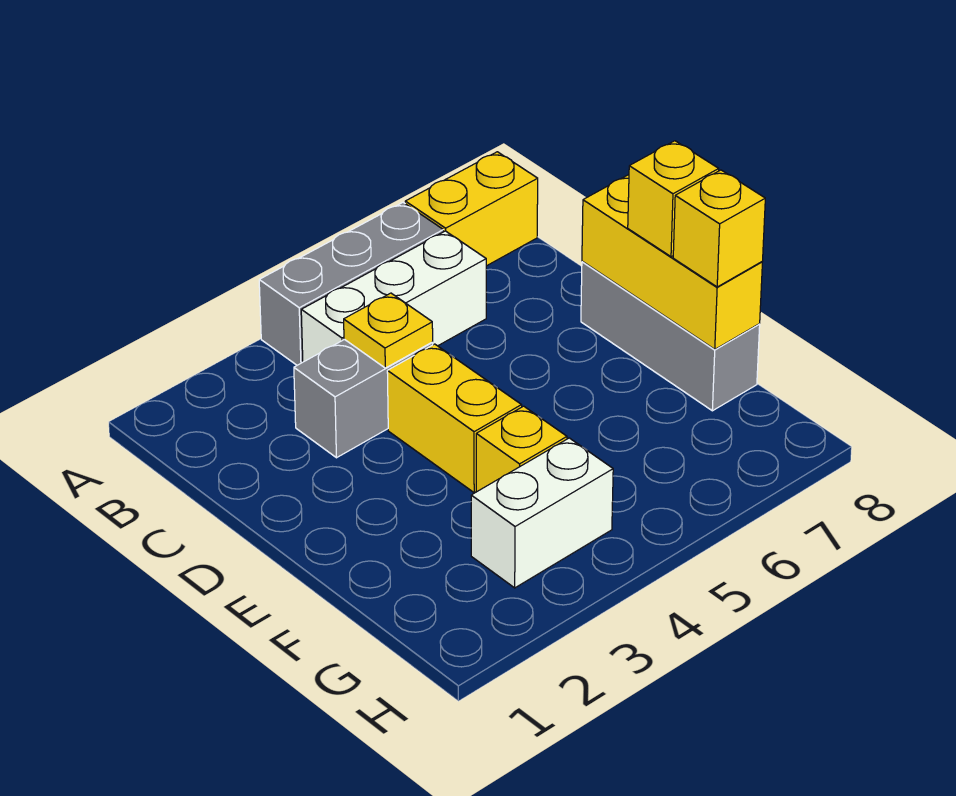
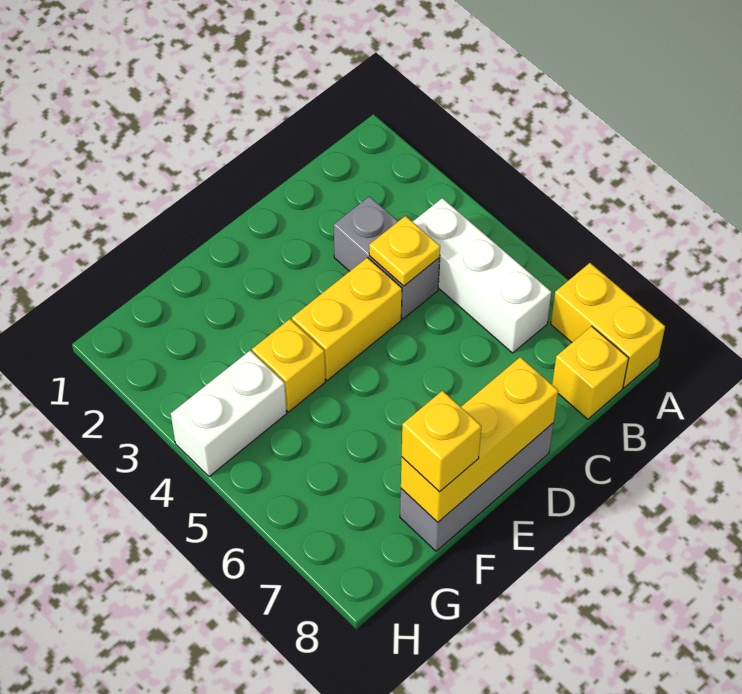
grey 1x3 brick [259,203,443,365] -> none
yellow 1x1 brick [628,141,719,257] -> yellow 1x1 brick moved to [552,326,629,419]
white 1x2 brick [471,438,613,588] -> white 1x2 brick turned to [171,351,287,476]

